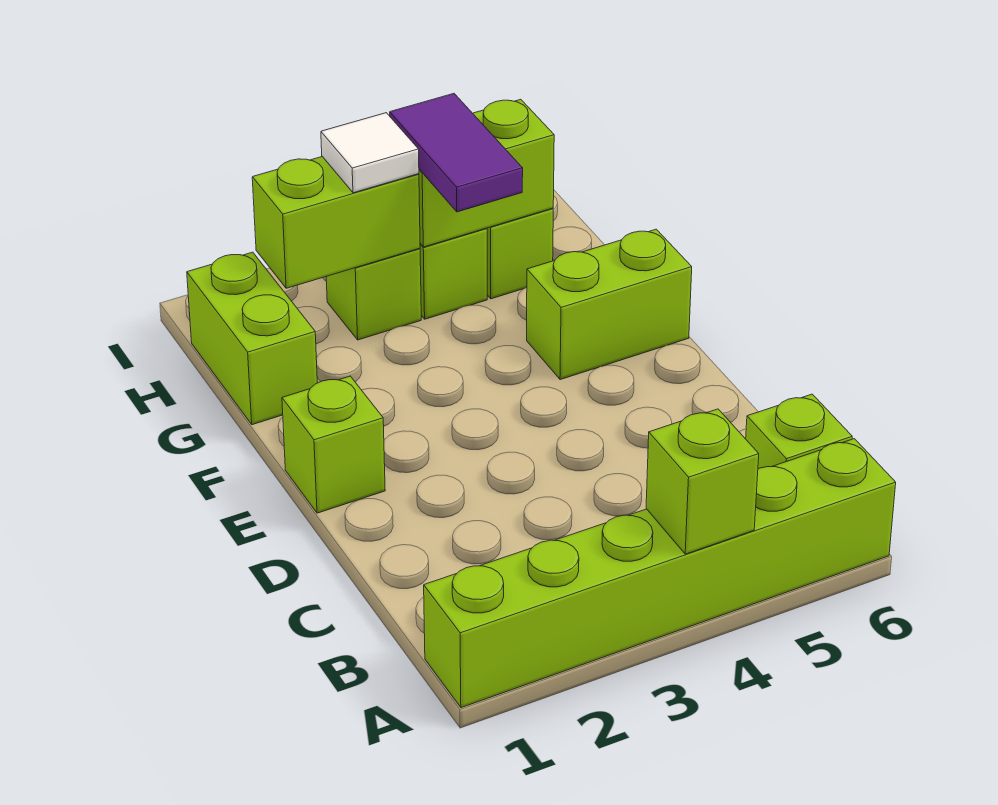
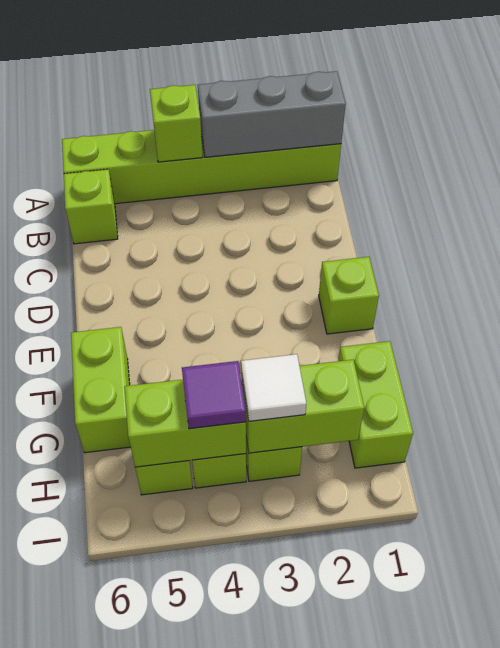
none -> grey 1x3 brick [198,71,346,157]
lime 1x2 brick [527,229,692,380] -> lime 1x2 brick turned to [71,327,130,453]
purple 1x2 tile [390,94,523,212] -> purple 1x1 tile [182,361,246,429]

